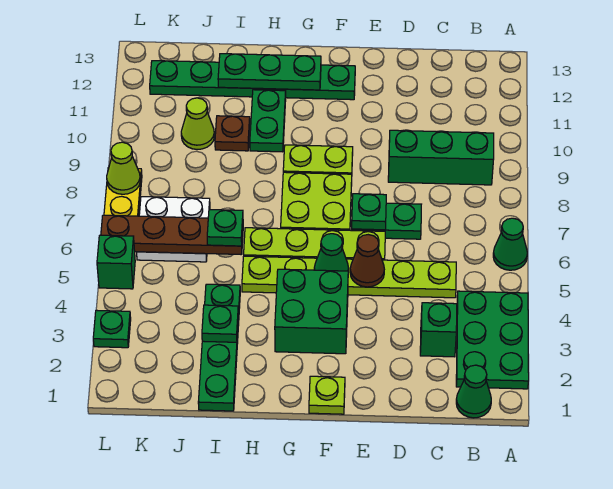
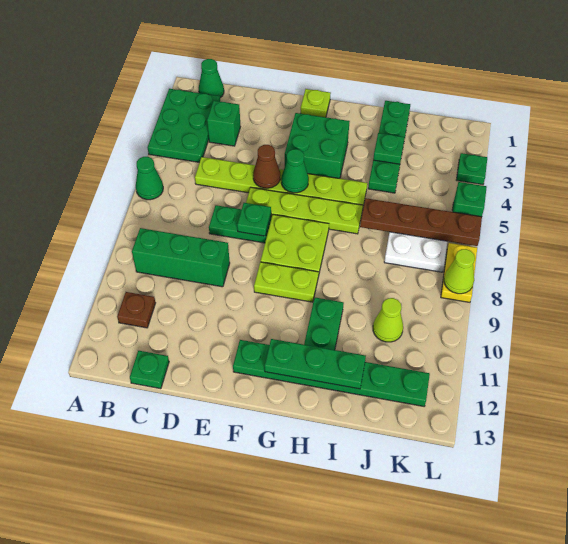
green 1x1 plate [207,210,243,246] -> green 1x1 plate moved to [130,351,169,389]
brown 1x1 plate [215,116,250,151] -> brown 1x1 plate moved to [117,292,155,328]

